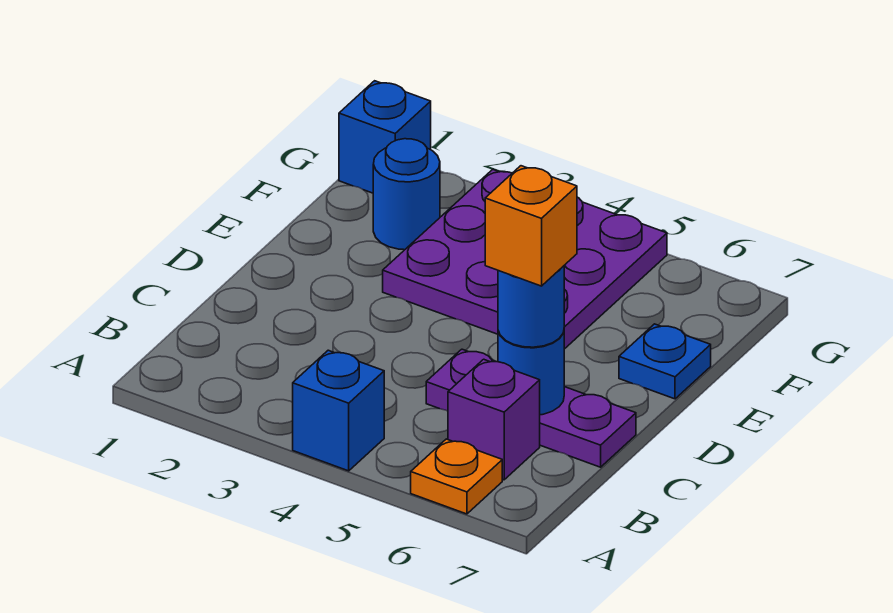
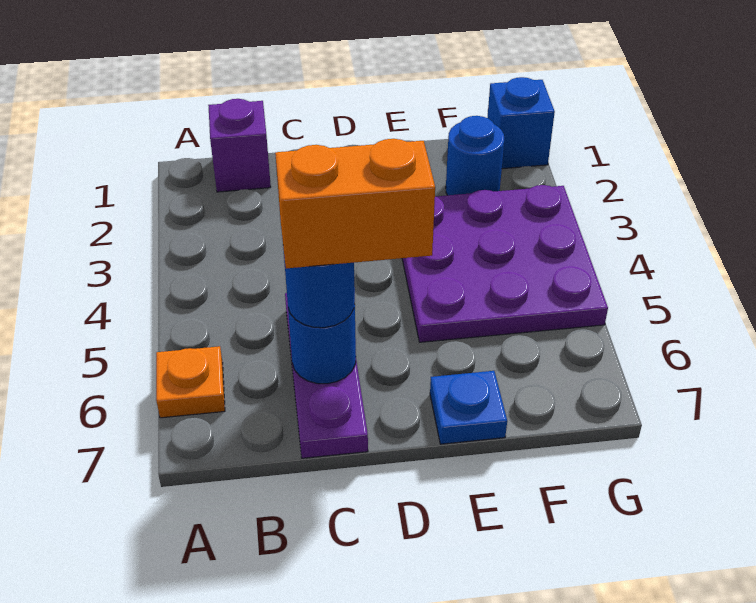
blue 1x1 brick [293,350,384,471] -> none
purple 1x1 brick [448,359,540,480] -> purple 1x1 brick moved to [208,99,271,192]
orange 1x1 brick [485,166,577,286] -> orange 1x2 brick [275,139,435,268]

